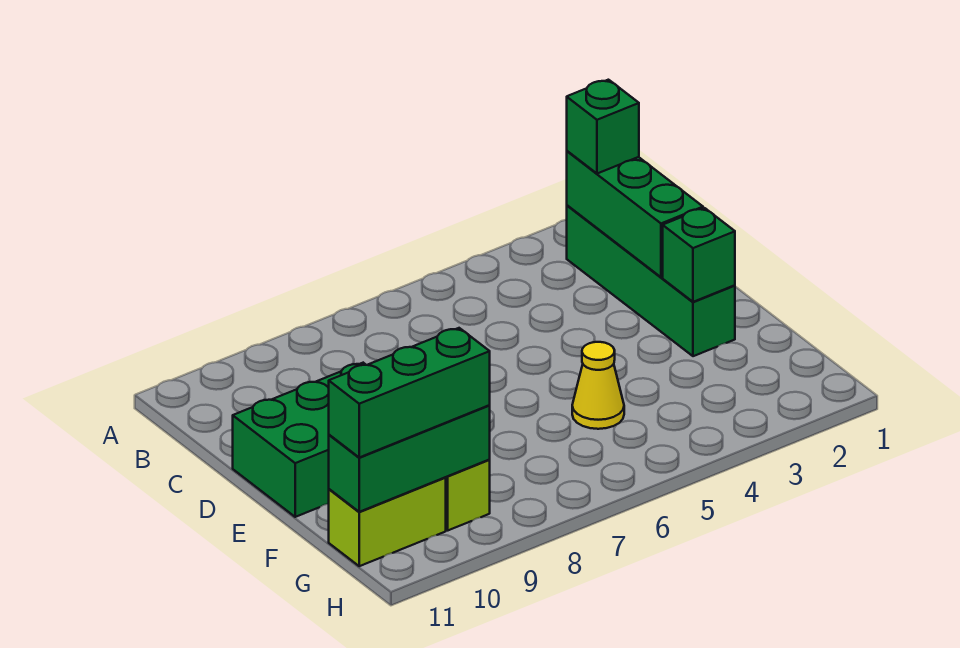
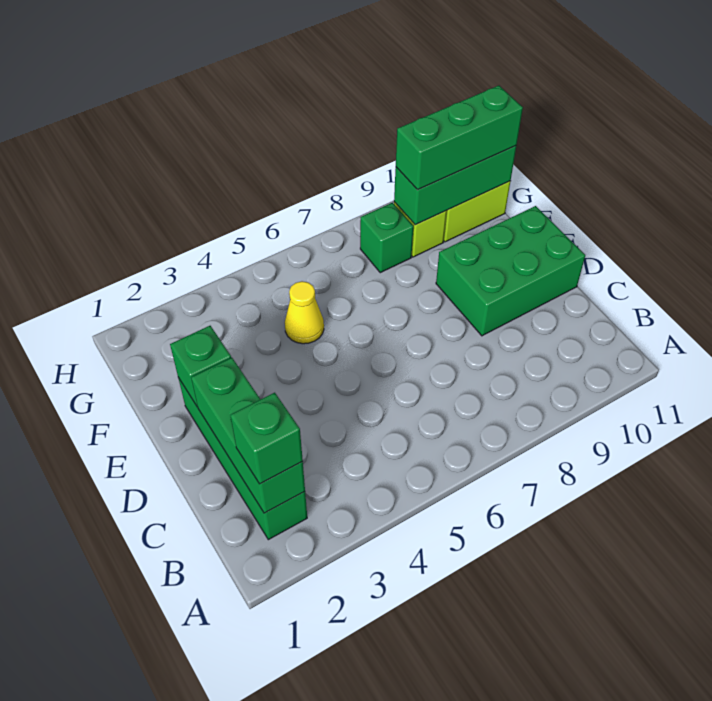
none -> green 1x1 brick [360,203,413,273]

